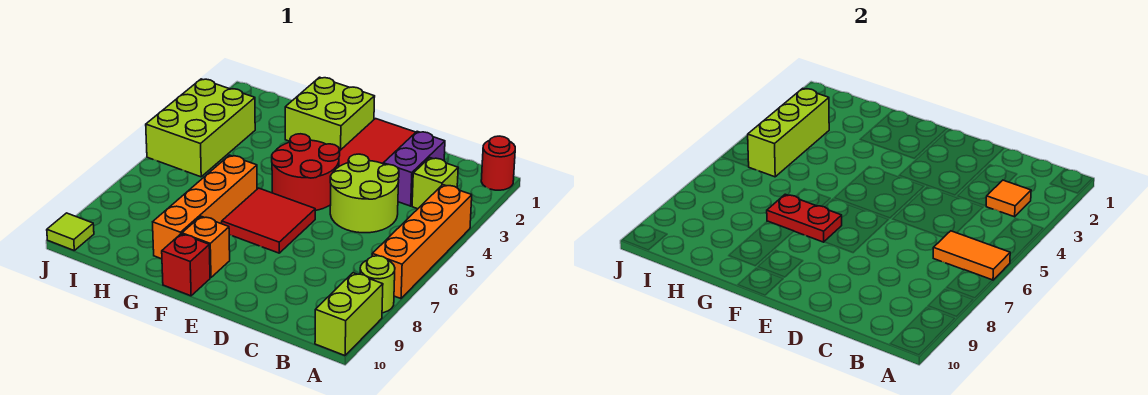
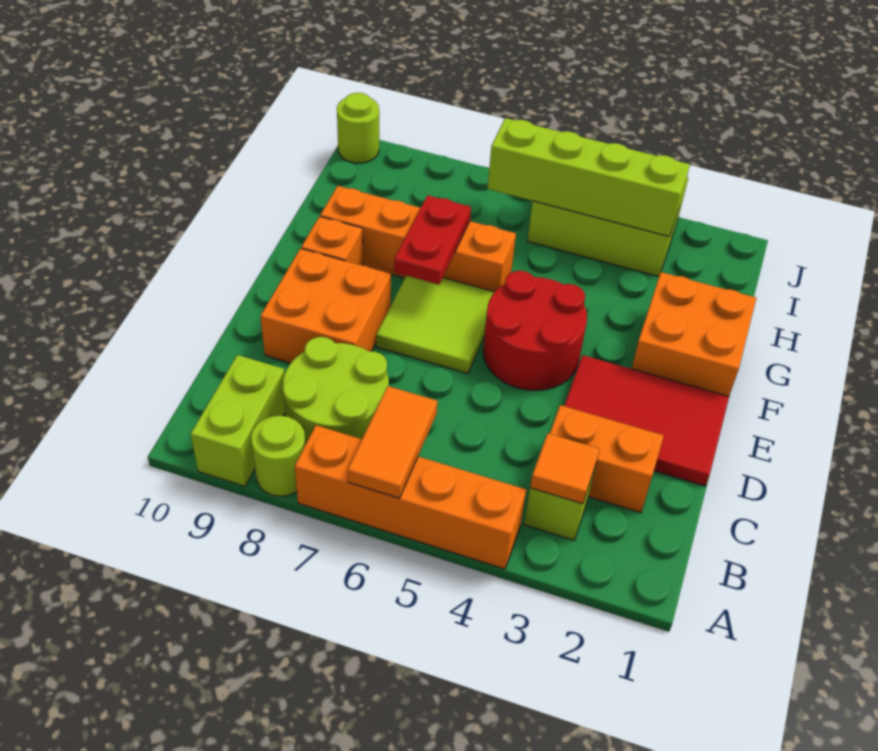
red 1x1 round brick [481,136,515,190] -> none
lime 1x2 brick [315,273,383,356] -> lime 1x2 brick turned to [191,355,285,486]
purple 1x2 brick [383,131,445,206] -> orange 1x2 brick [550,405,664,513]
lime 2x2 round brick [330,154,399,233] -> lime 2x2 round brick moved to [283,337,389,445]
none -> orange 2x2 brick [260,249,391,363]
red 2x2 tile [222,188,315,253] -> lime 2x2 tile [376,276,494,374]
lime 2x2 brick [285,77,375,150] -> orange 2x2 brick [632,272,756,396]
red 1x1 brick [162,234,210,296] -> none
lime 1x3 brick [748,88,829,177] -> lime 1x4 brick [488,118,690,237]
lime 1x1 tile [47,213,94,250] -> lime 1x1 round brick [337,93,379,163]

